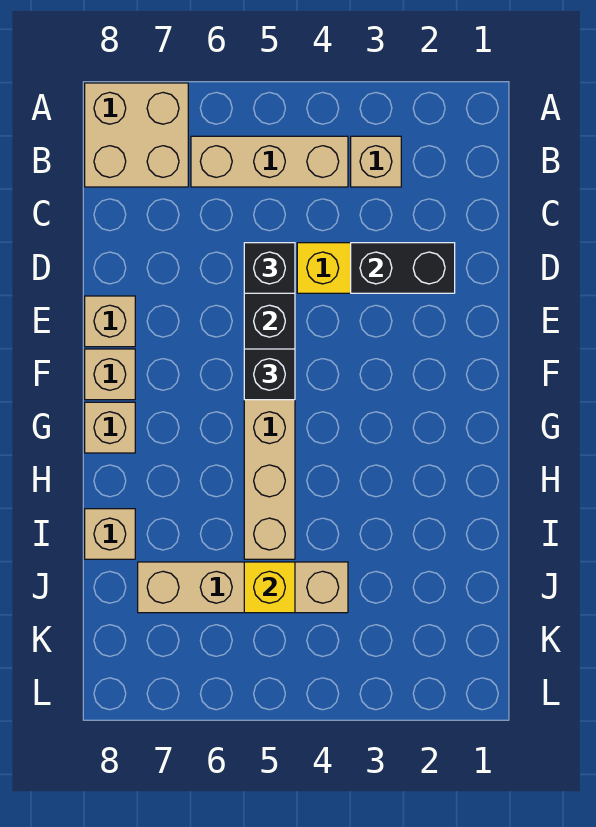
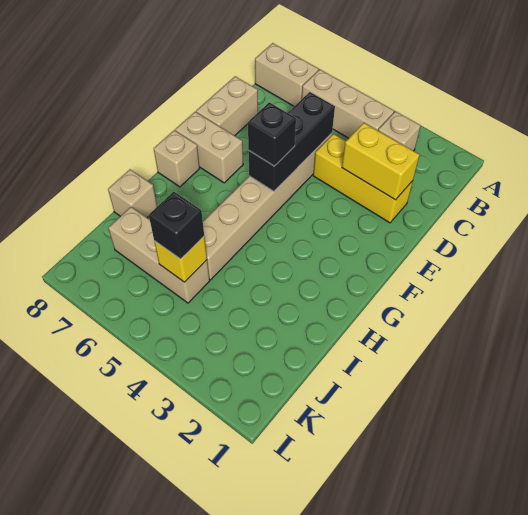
tan 2x2 brick [85,83,188,187] -> tan 1x2 brick [255,43,319,106]
black 1x2 brick [351,243,455,293] -> yellow 1x2 brick [342,123,419,200]
black 1x1 brick [244,243,295,293] -> black 1x1 brick moved to [149,192,204,259]
tan 1x1 brick [85,296,135,347] -> tan 1x2 brick [196,76,258,136]
tan 1x1 brick [85,349,135,400] -> tan 1x2 brick [175,112,243,183]
tan 1x4 brick [138,562,348,613] -> tan 1x3 brick [108,207,210,303]

